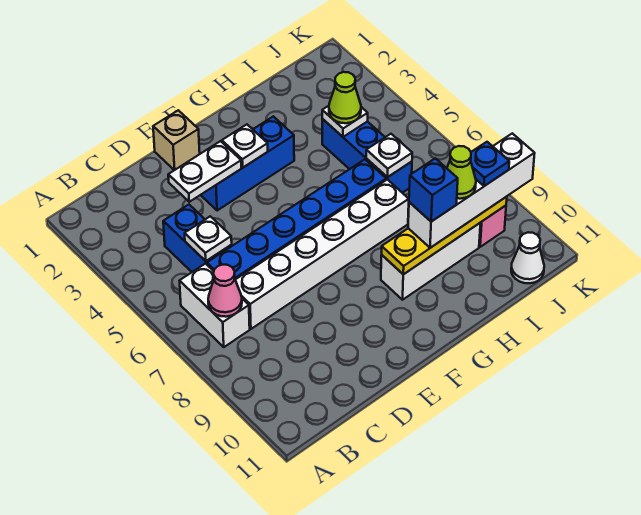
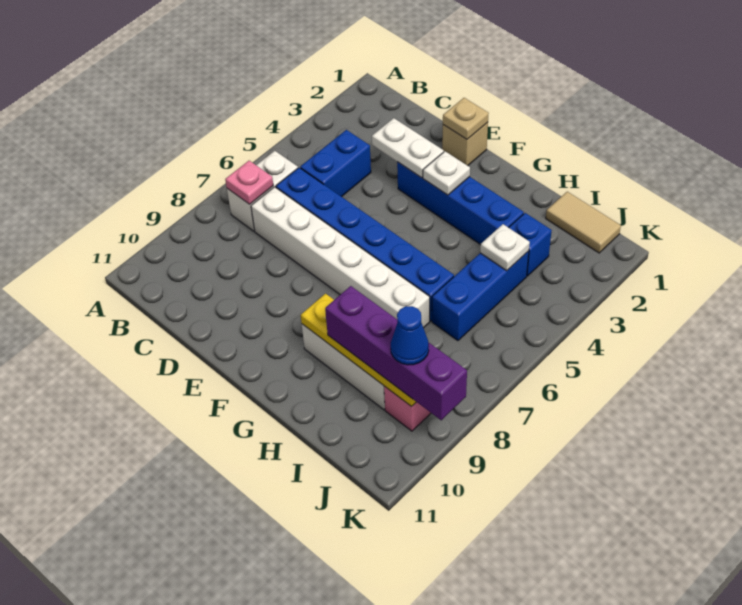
pink 1x1 cone [208,265,242,317] -> pink 1x1 plate [225,161,273,204]
white 1x1 plate [185,216,232,261] -> none
none -> tan 1x1 plate [443,98,489,139]
blue 1x3 brick [201,116,294,211] -> blue 1x4 brick [397,162,524,245]
white 1x4 brick [408,133,535,248] -> purple 1x4 brick [325,286,467,420]
blue 1x1 brick [409,158,458,222] -> blue 1x1 brick moved to [509,213,552,276]
none -> tan 1x2 tile [546,192,621,253]
lime 1x1 cone [329,72,361,123] -> none
white 1x1 plate [366,134,412,177] -> none
lime 1x1 cone [447,146,476,199] -> none
blue 1x1 plate [471,142,509,186] -> blue 1x1 cone [391,306,429,365]
white 1x1 cone [511,232,544,283] -> none

